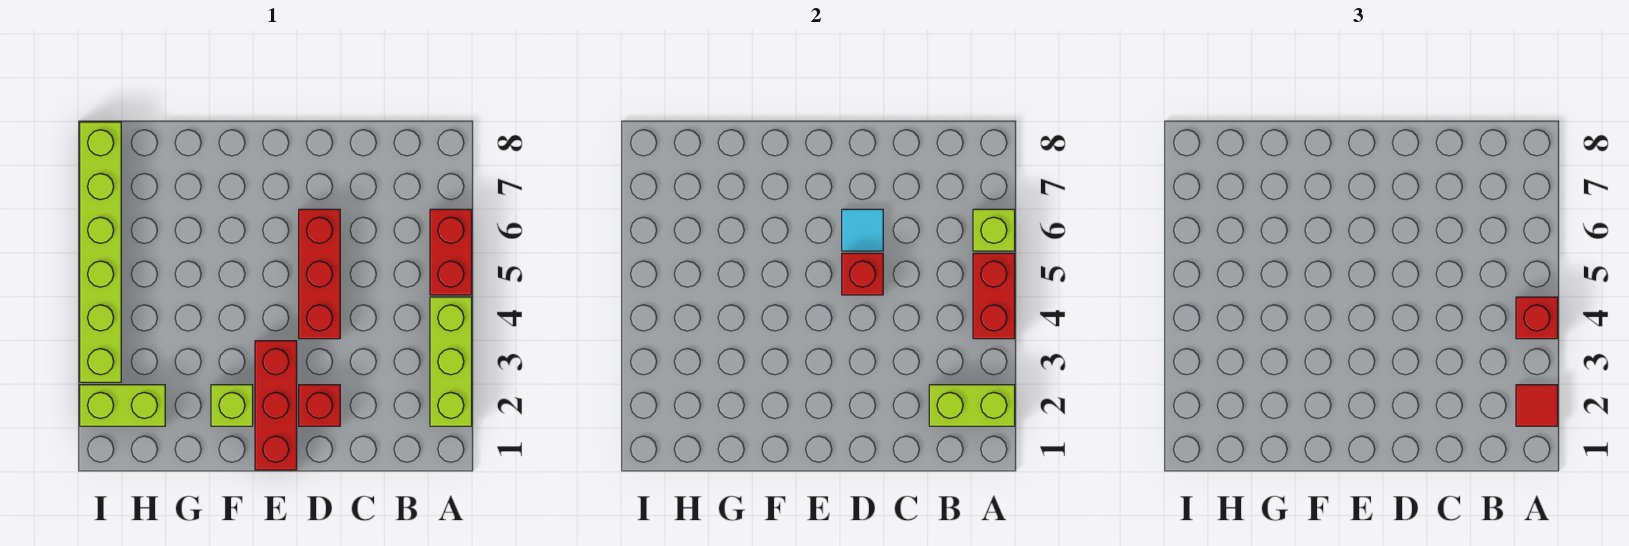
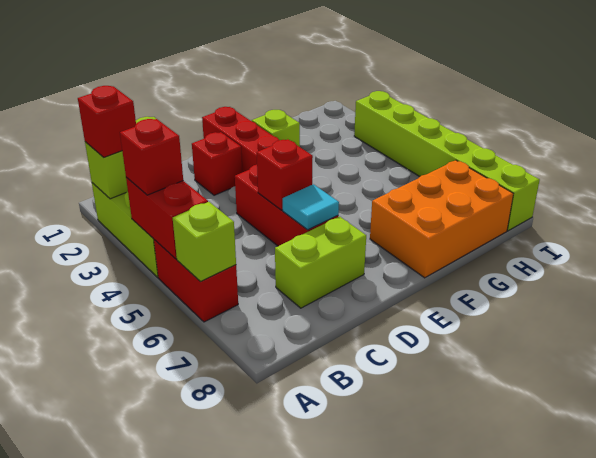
red 1x1 tile [1516,385,1558,426] -> red 1x1 brick [78,86,136,157]
none -> orange 2x3 brick [370,160,513,278]
lime 1x2 brick [80,385,165,426] -> lime 1x2 brick moved to [275,216,366,308]

